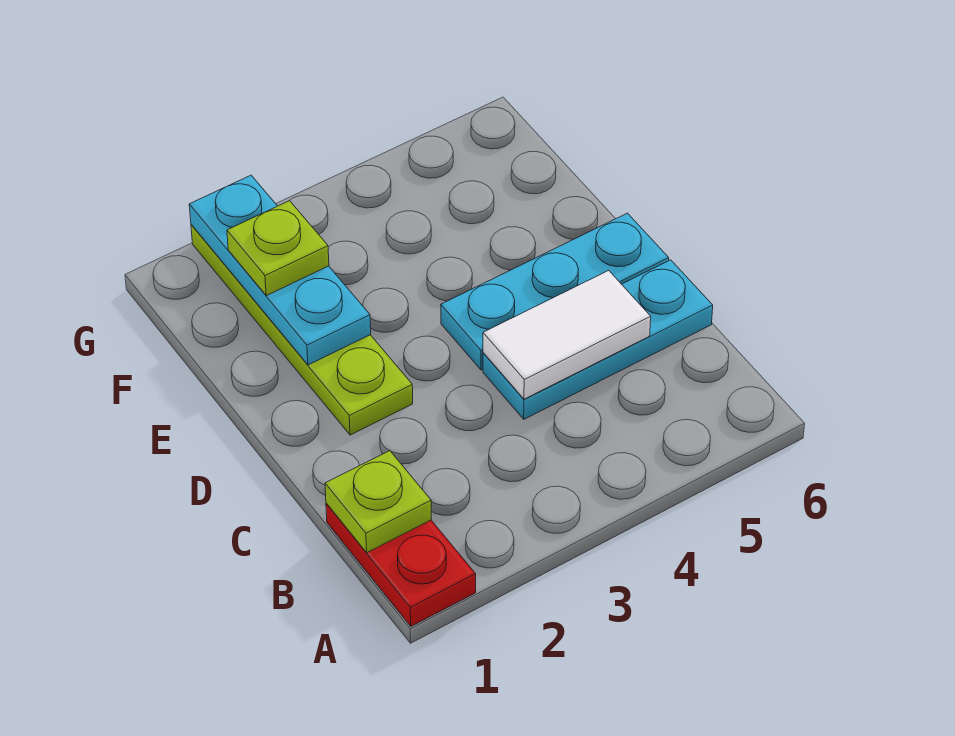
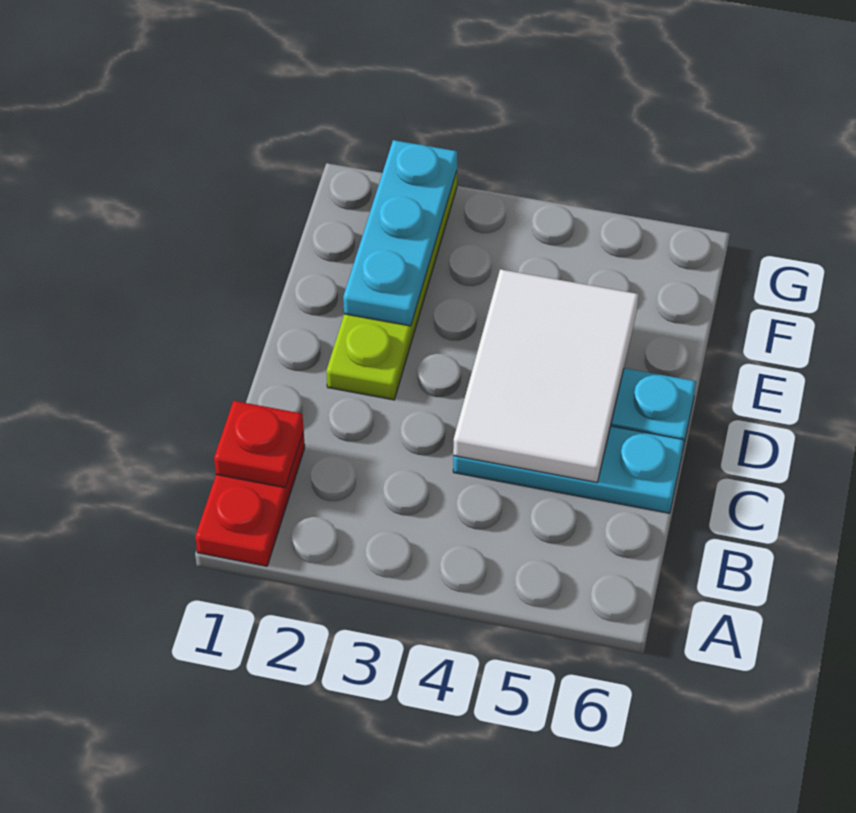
lime 1x1 plate [325,451,431,552] -> red 1x1 plate [214,401,304,488]
white 1x2 tile [483,270,651,399] -> white 2x3 tile [453,269,639,482]
lime 1x1 plate [227,201,329,296] -> none

